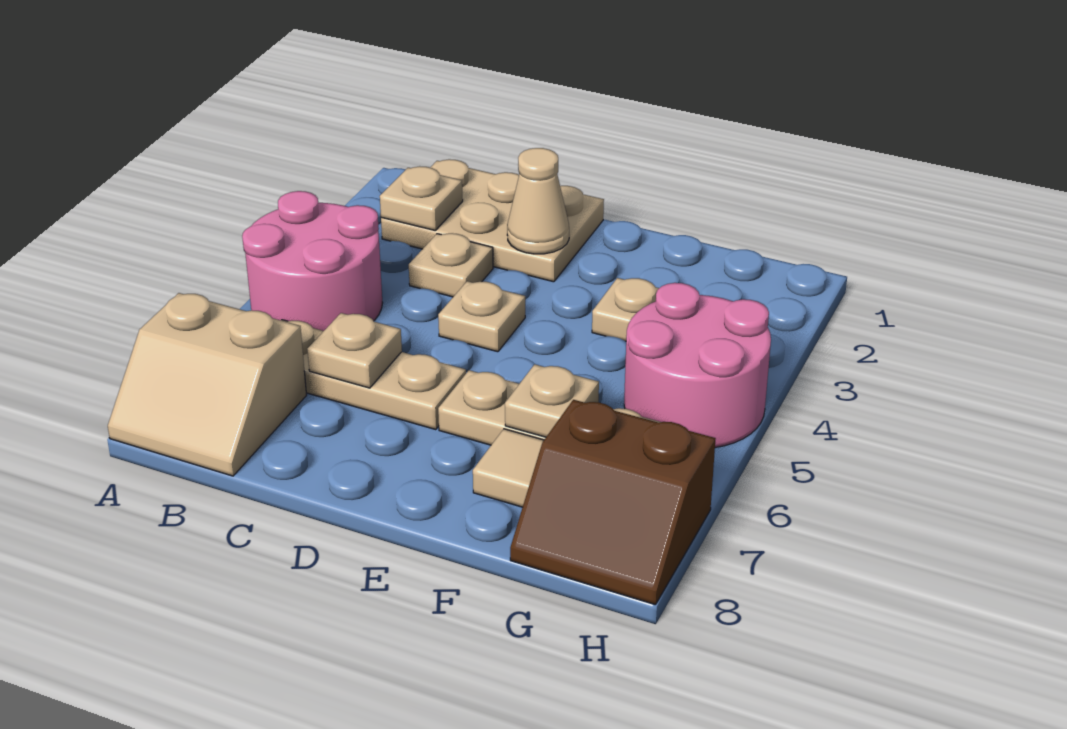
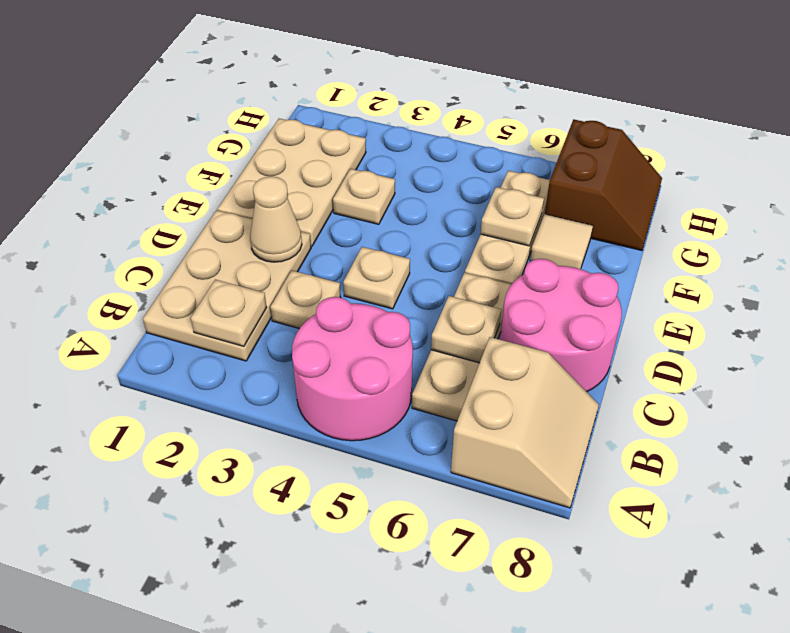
none -> tan 2x3 plate [218,119,366,246]
pink 2x2 round brick [624,283,771,448] -> pink 2x2 round brick moved to [500,259,622,392]

